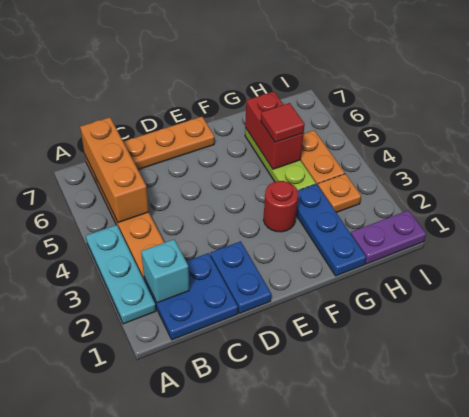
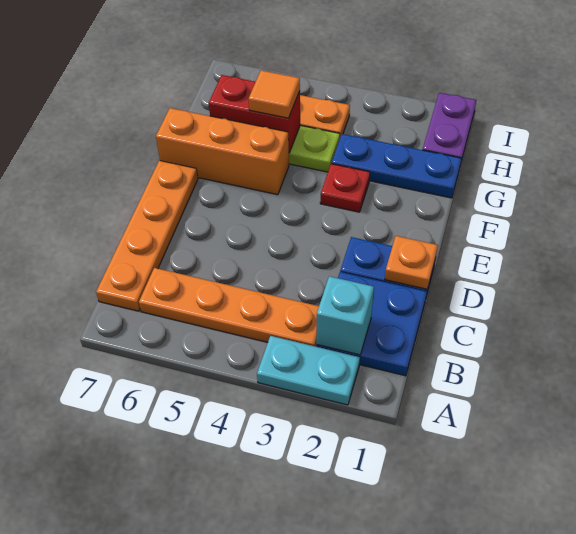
cyan 1x3 plate [86,225,156,324] -> cyan 1x2 plate [257,336,360,405]
orange 1x3 brick [80,117,149,223] -> orange 1x3 brick moved to [156,108,289,195]
red 1x1 round brick [263,181,298,232] -> red 1x1 plate [320,164,370,212]
red 1x1 tile [261,103,305,142] -> orange 1x1 tile [249,70,300,118]
orange 1x1 plate [318,174,361,213] -> orange 1x1 plate moved to [385,236,438,289]

